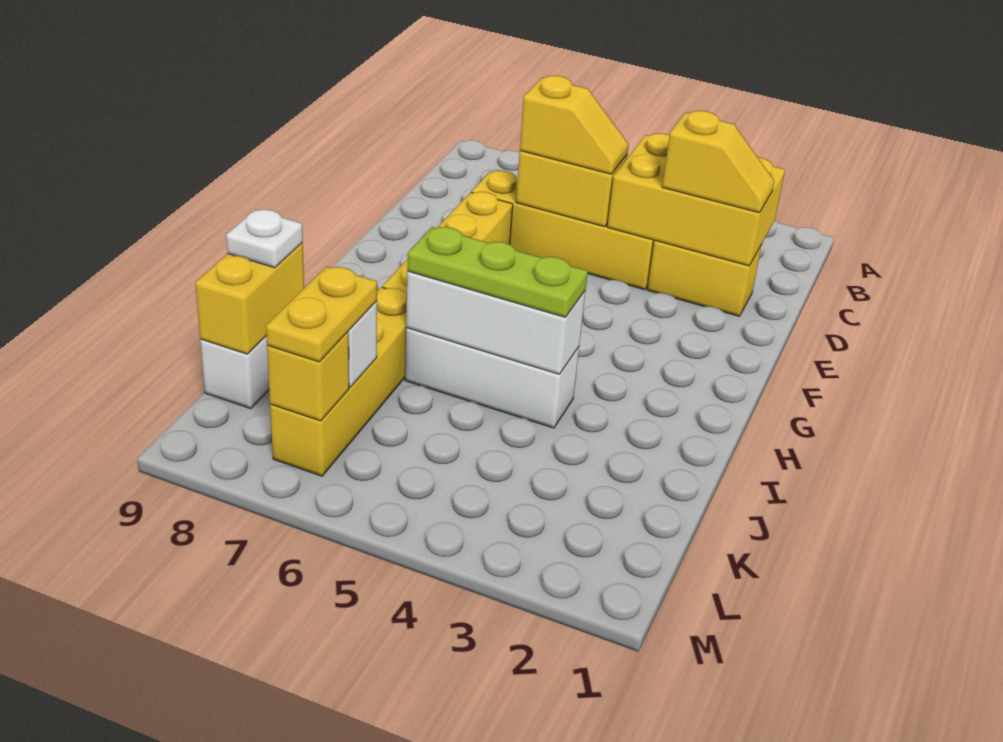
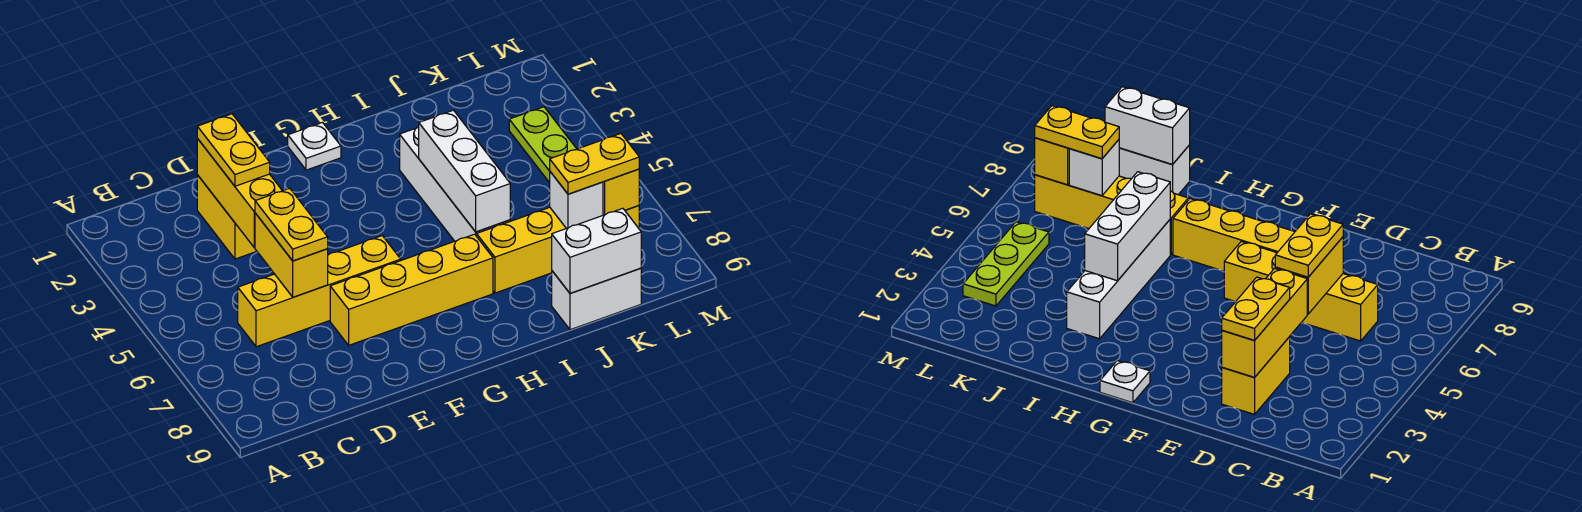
yellow 2x3 brick [607,133,785,266] -> yellow 1x3 brick [197,139,282,247]
yellow 1x2 slope [662,111,774,213] -> yellow 1x2 plate [197,114,270,186]
yellow 1x4 brick [471,171,655,290] -> yellow 1x4 brick turned to [238,236,401,347]
yellow 1x2 slope [520,76,629,174] -> yellow 1x2 plate [255,188,328,261]
white 1x3 brick [405,328,579,428] -> white 1x4 brick [400,127,510,241]
lime 1x3 plate [407,227,588,317] -> lime 1x3 plate moved to [509,107,576,183]
yellow 1x2 brick [195,243,304,354] -> white 1x2 brick [552,208,641,293]
white 1x1 plate [226,210,303,268] -> white 1x1 plate moved to [288,123,341,170]

